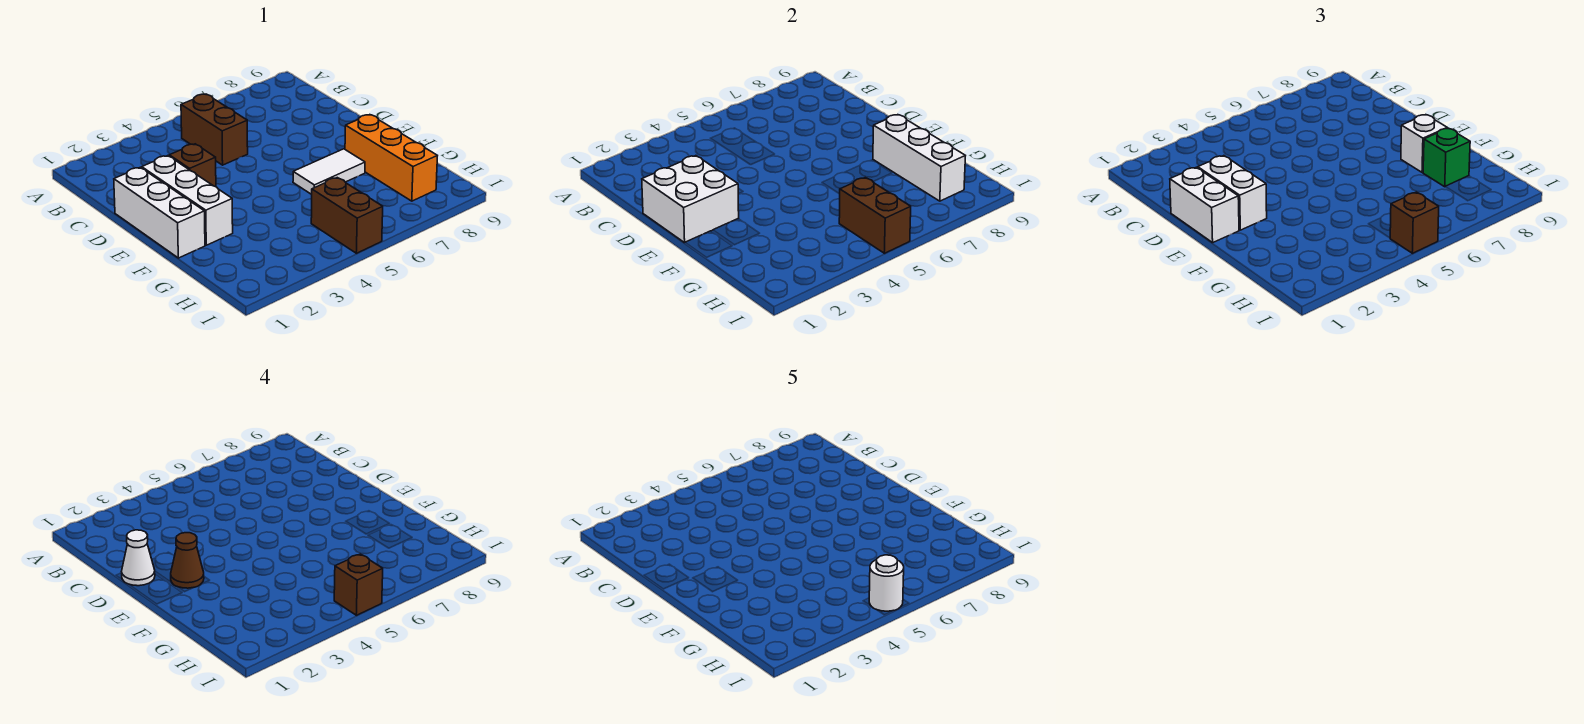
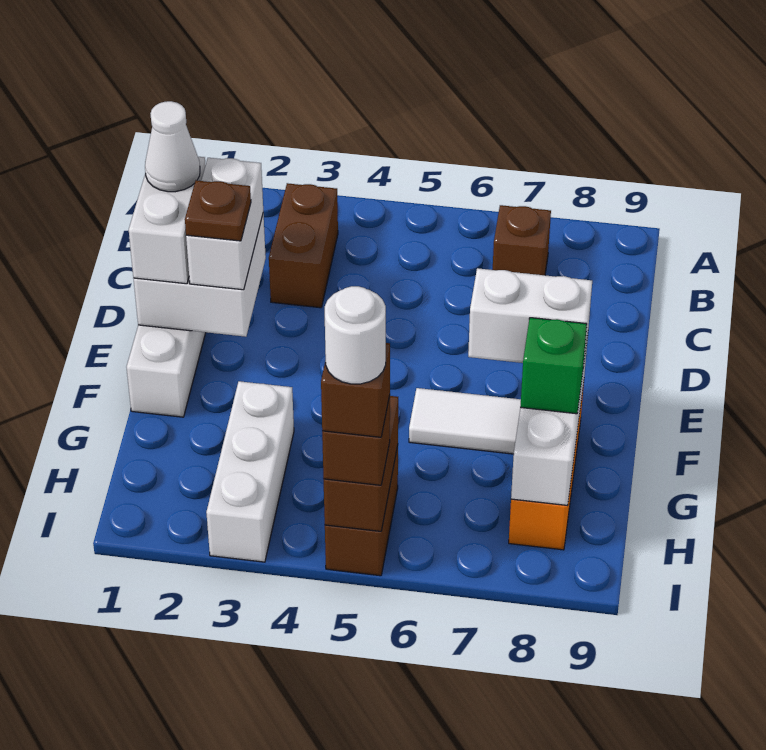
brown 1x2 brick [181,94,248,165] -> brown 1x2 brick moved to [269,183,338,308]
white 1x3 brick [142,156,233,245] -> white 1x3 brick moved to [206,381,294,562]
brown 1x1 brick [169,144,216,187] -> brown 1x1 brick moved to [493,205,551,275]
brown 1x1 cone [171,533,204,588] -> brown 1x1 plate [185,180,251,241]
white 1x1 brick [1401,115,1447,173] -> white 1x2 brick [468,268,592,366]

